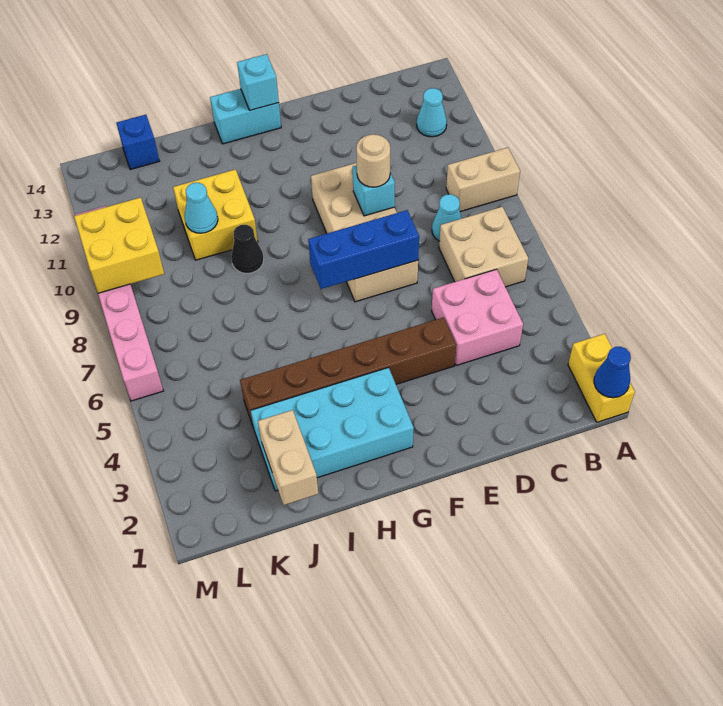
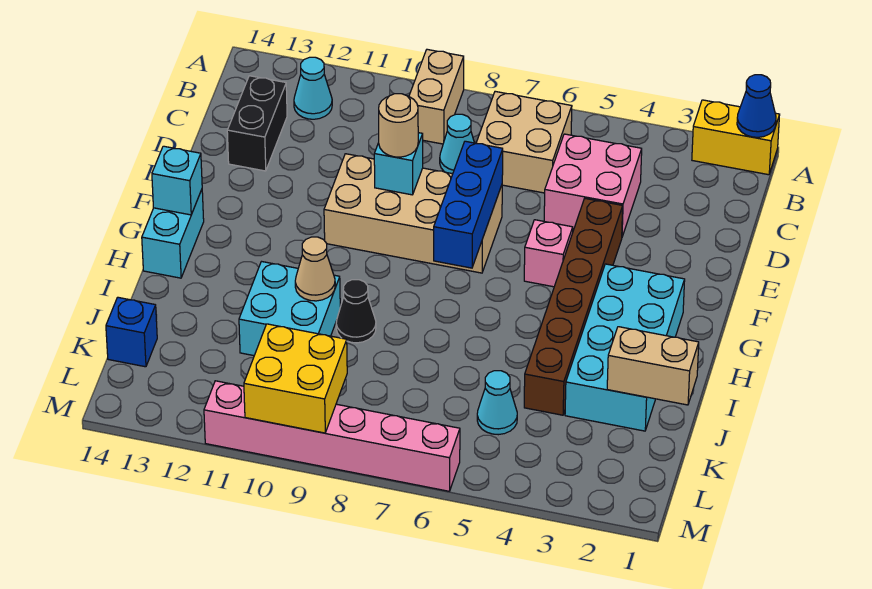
none -> black 1x2 brick [227,76,287,171]
none -> pink 1x1 brick [524,220,573,287]
yellow 2x2 brick [173,169,258,260] -> cyan 2x2 brick [239,262,340,356]
none -> tan 1x1 cone [295,237,335,301]
cyan 1x1 cone [185,183,218,233] -> cyan 1x1 cone moved to [477,371,517,435]

